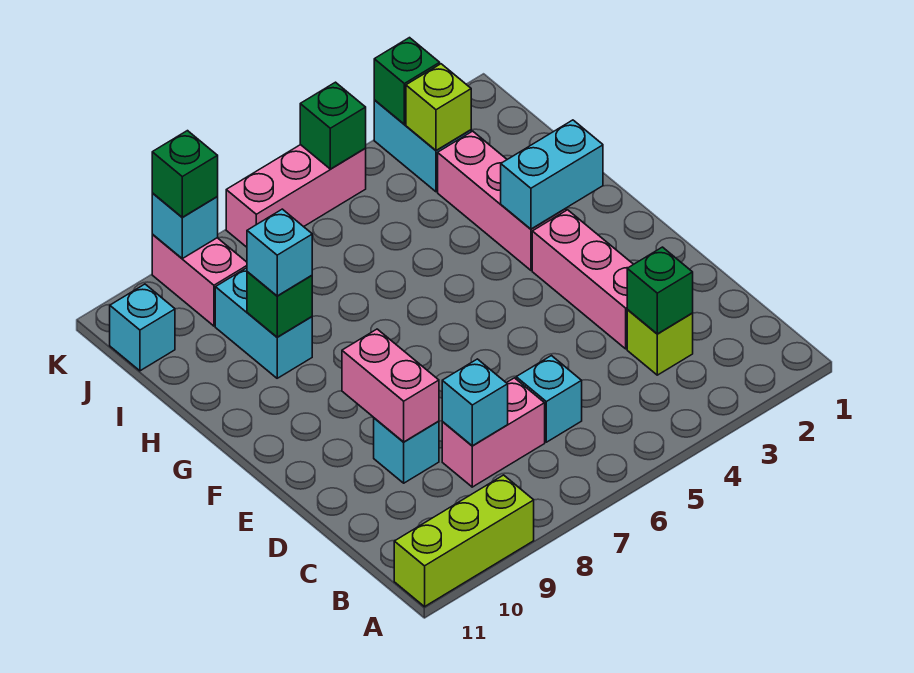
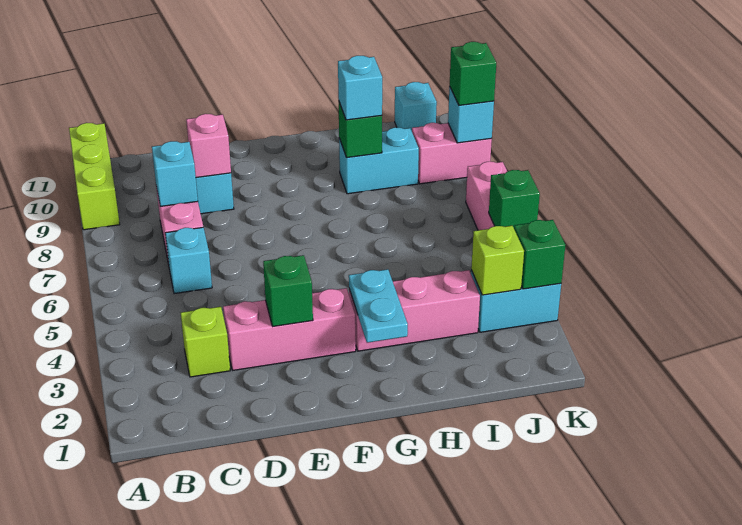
green 1x1 brick [627,247,693,334] -> green 1x1 brick moved to [263,255,313,326]
pink 1x2 brick [342,329,439,442] -> pink 1x1 brick [186,114,231,178]
cyan 1x2 brick [501,120,603,229] -> cyan 1x2 plate [349,269,408,343]

